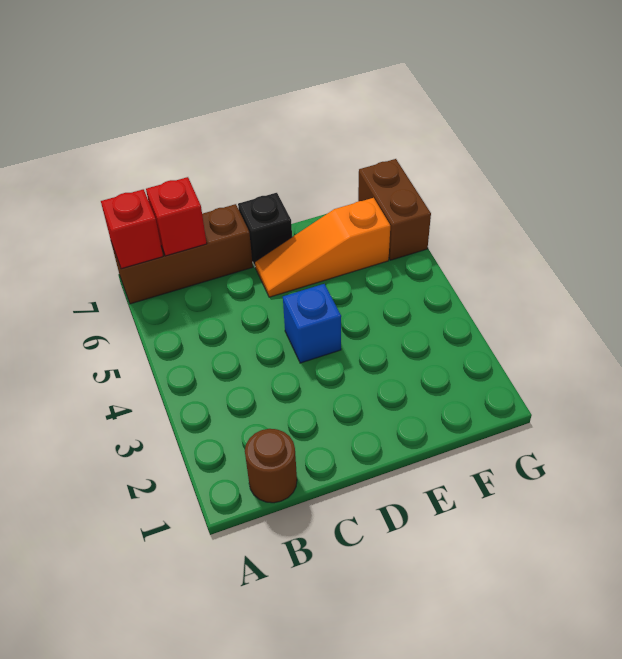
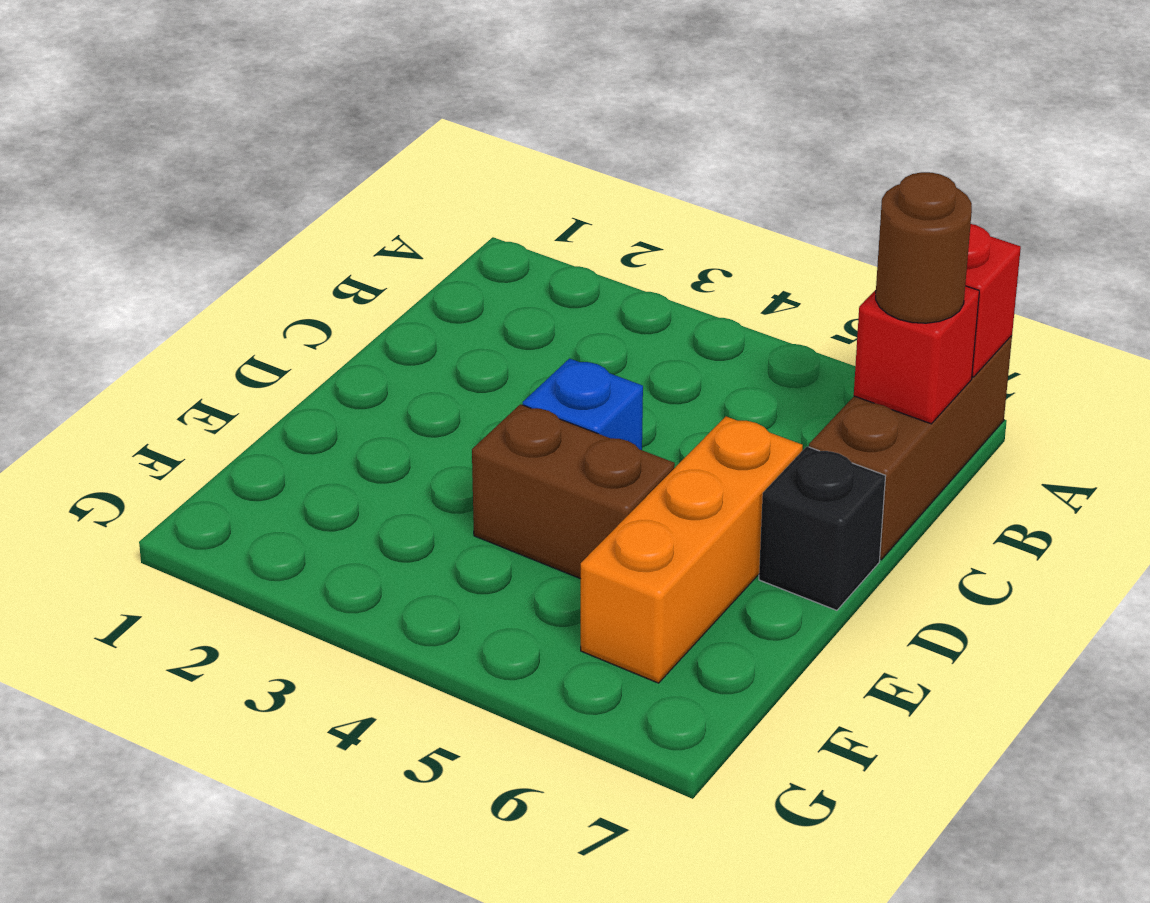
brown 1x1 round brick [245,429,297,503] -> brown 1x1 round brick moved to [876,172,972,323]
orange 1x3 slope [255,198,390,297] -> orange 1x3 brick [581,417,803,683]
brown 1x2 brick [358,159,431,260] -> brown 1x2 brick moved to [472,404,675,579]

